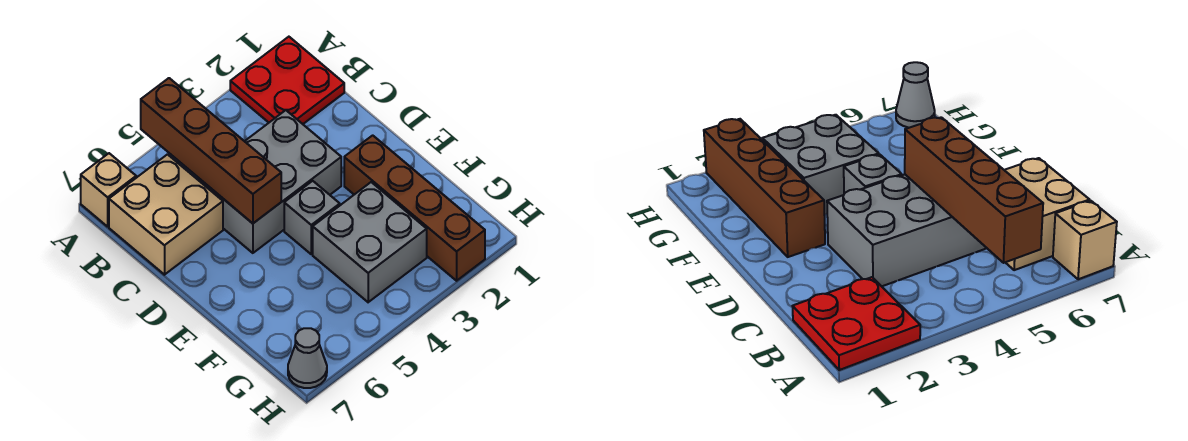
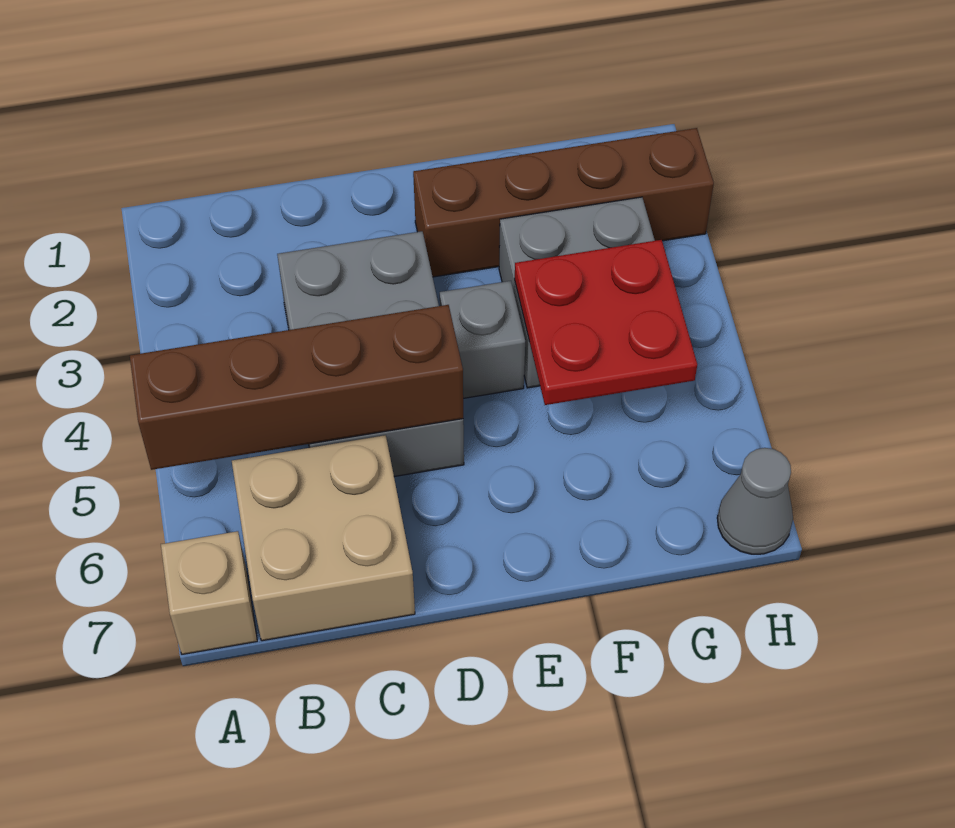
red 2x2 plate [230,37,344,124] -> red 2x2 plate moved to [515,240,697,405]

